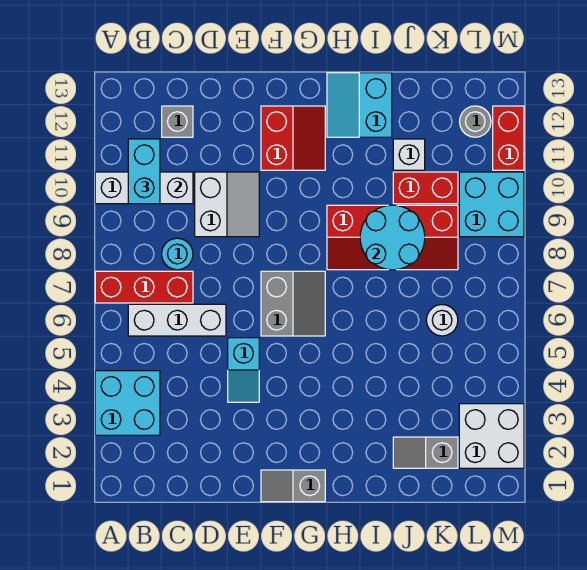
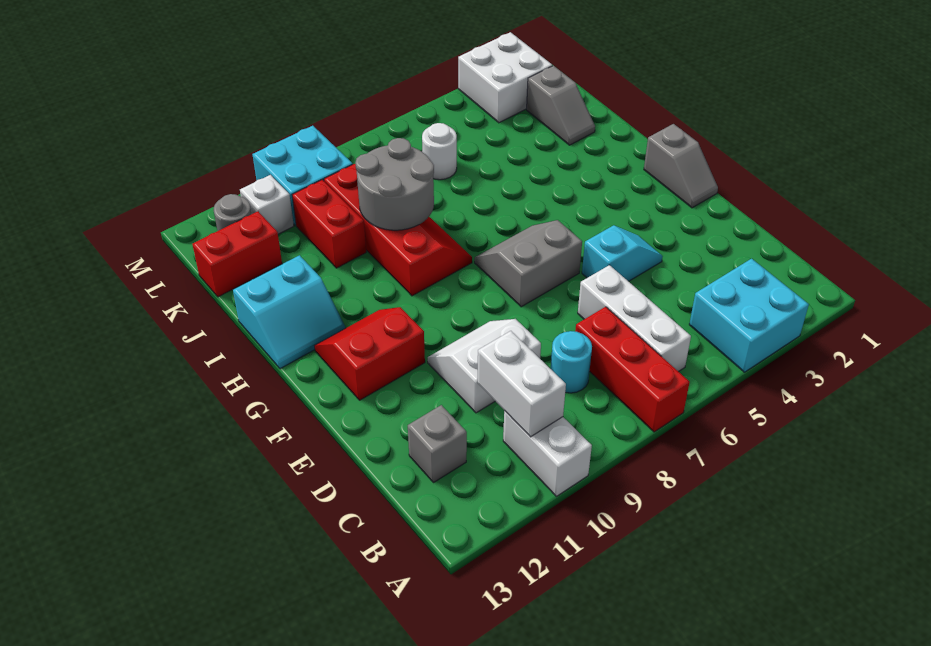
cyan 1x2 brick [128,139,160,204] -> none
cyan 2x2 round brick [360,205,425,270] -> grey 2x2 round brick [355,138,434,230]
white 1x1 brick [393,139,425,170] -> white 1x1 brick moved to [240,175,294,234]
red 1x2 brick [493,106,524,170] -> red 1x2 brick moved to [192,212,282,297]

